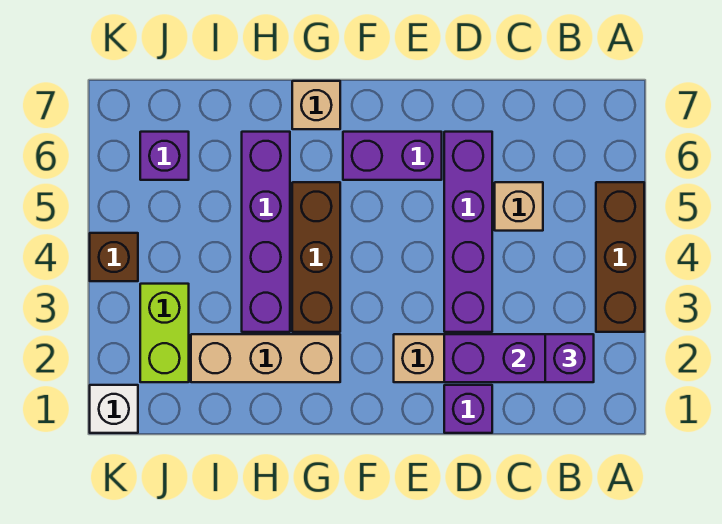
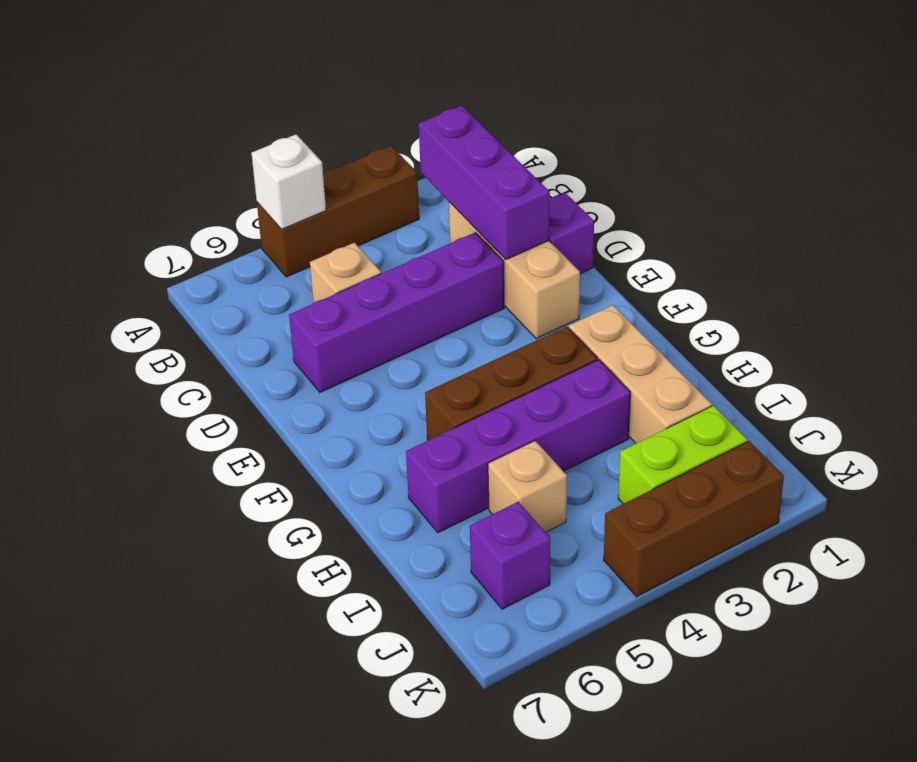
purple 1x1 brick [545,334,594,382] -> none
purple 1x2 brick [343,132,442,180] -> none
tan 1x1 brick [292,81,340,129] -> tan 1x1 brick moved to [488,441,567,532]
white 1x1 brick [90,385,138,433] -> white 1x1 brick moved to [251,134,326,229]
brown 1x1 brick [90,233,138,281] -> brown 1x3 brick [604,441,784,597]

